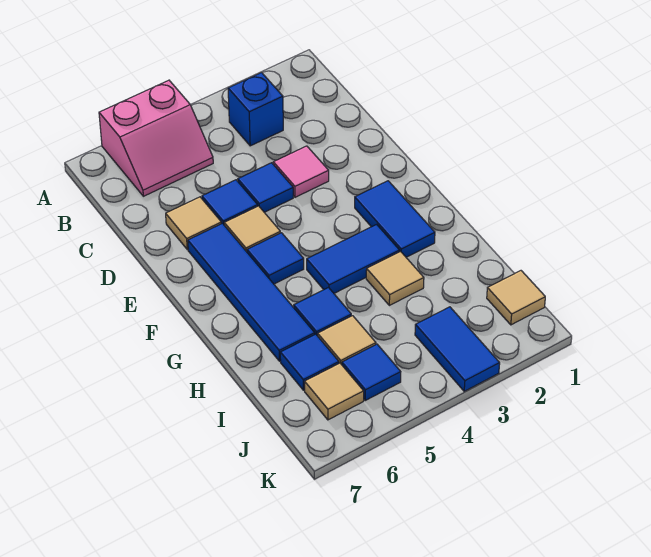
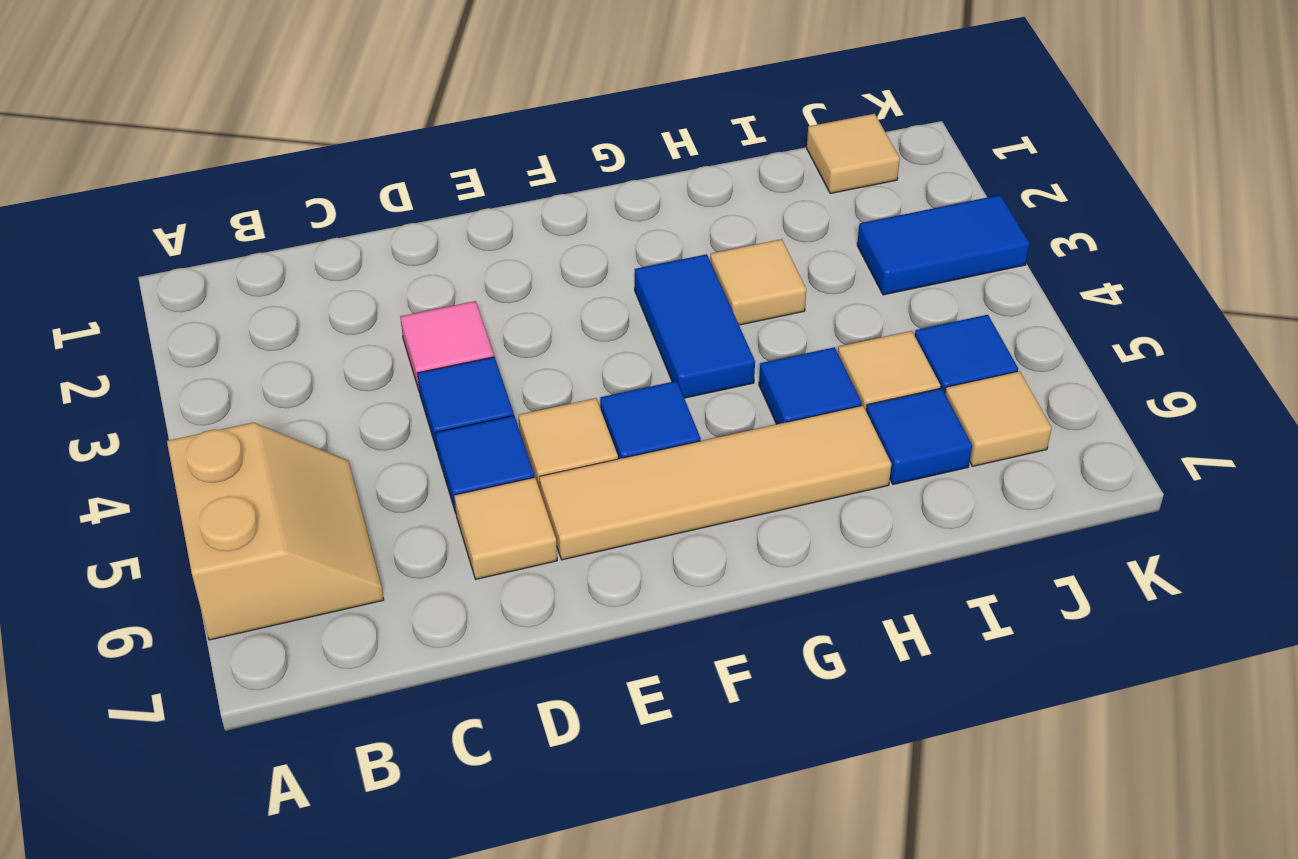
pink 2x2 slope [99,80,213,196] -> tan 2x2 slope [167,423,384,640]
blue 1x1 brick [228,73,283,146] -> none
blue 1x4 tile [188,223,315,361] -> tan 1x4 tile [539,406,892,560]
blue 1x2 tile [355,181,435,257] -> none

